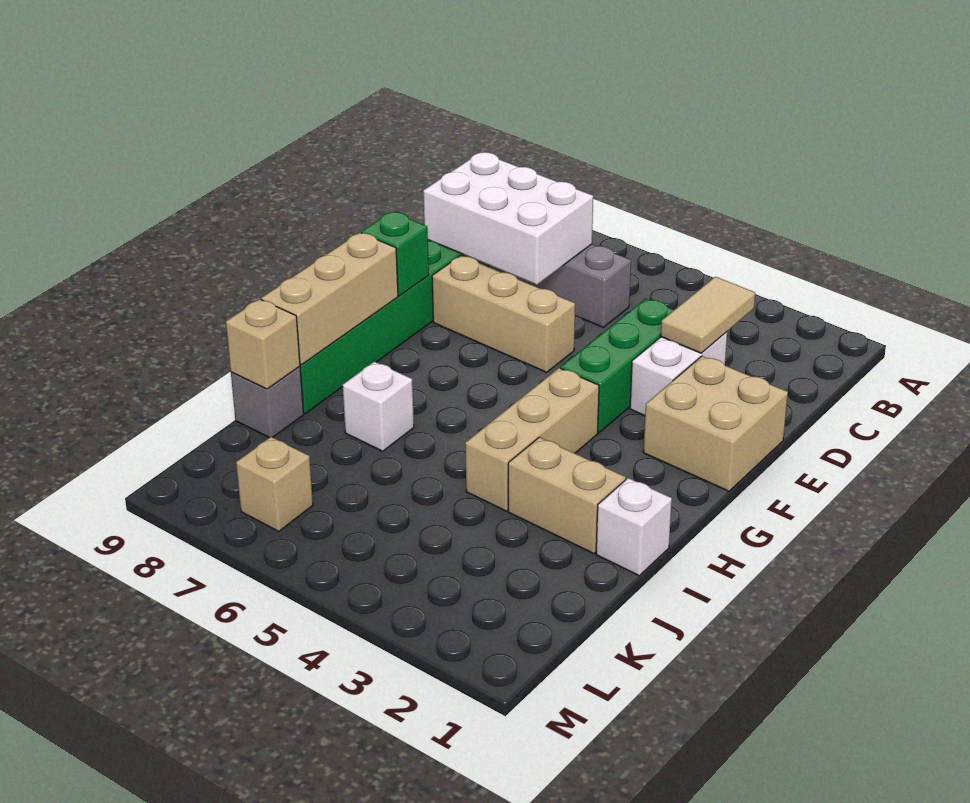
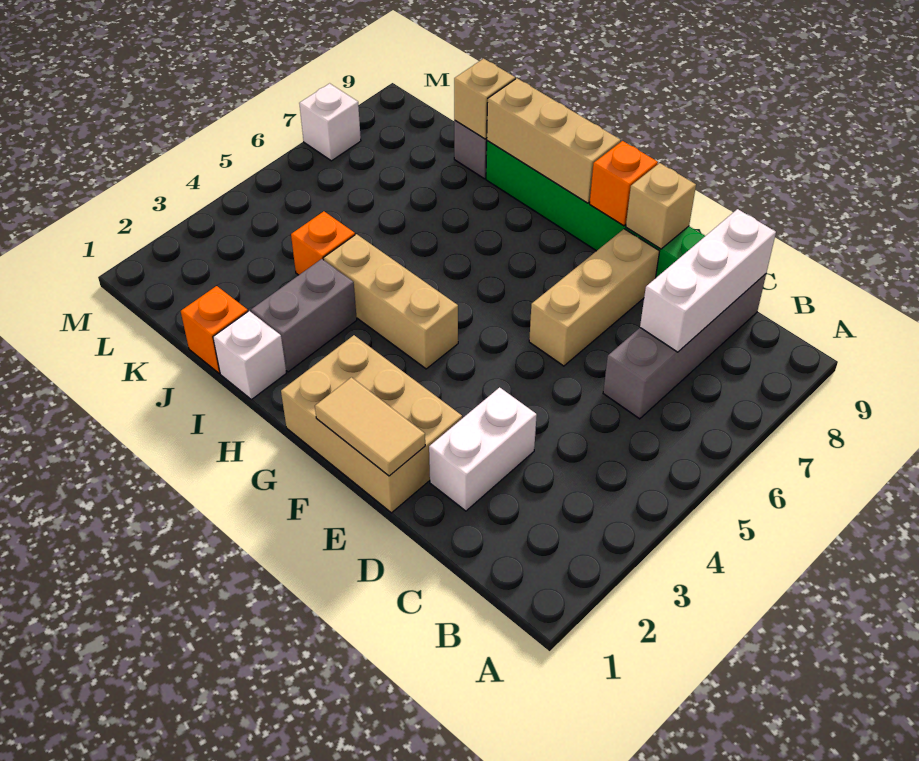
tan 1x2 tile [661,277,755,353] -> tan 1x2 tile moved to [315,377,425,476]
white 2x3 brick [423,152,593,285] -> white 1x3 brick [640,209,776,352]
white 1x2 brick [630,332,727,416] -> white 1x2 brick turned to [429,387,537,511]
green 1x3 brick [560,299,674,433] -> none
tan 2x2 brick [643,356,788,491] -> tan 2x3 brick [281,335,462,513]
green 1x1 brick [361,212,429,296] -> orange 1x1 brick [590,141,658,226]
tan 1x2 brick [508,437,626,554] -> grey 1x2 brick [251,259,357,372]
white 1x1 brick [343,362,414,451] -> white 1x1 brick moved to [299,83,361,161]
none -> orange 1x1 brick [181,286,248,373]
none -> orange 1x1 brick [291,211,355,275]
tan 1x1 brick [236,437,313,532] -> tan 1x1 brick moved to [626,163,696,249]

